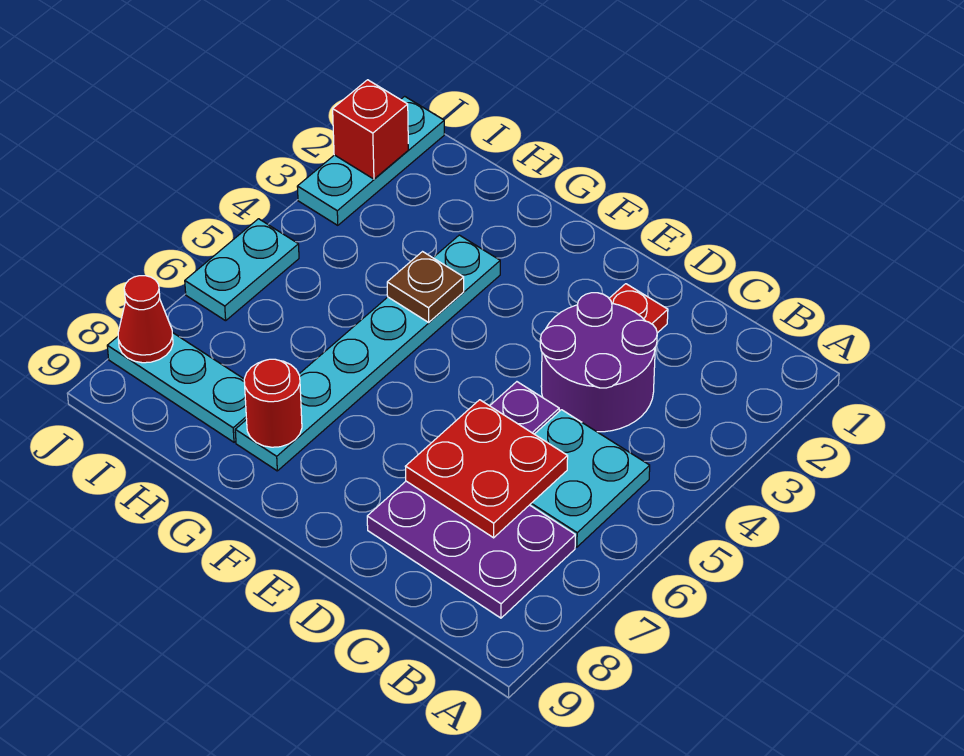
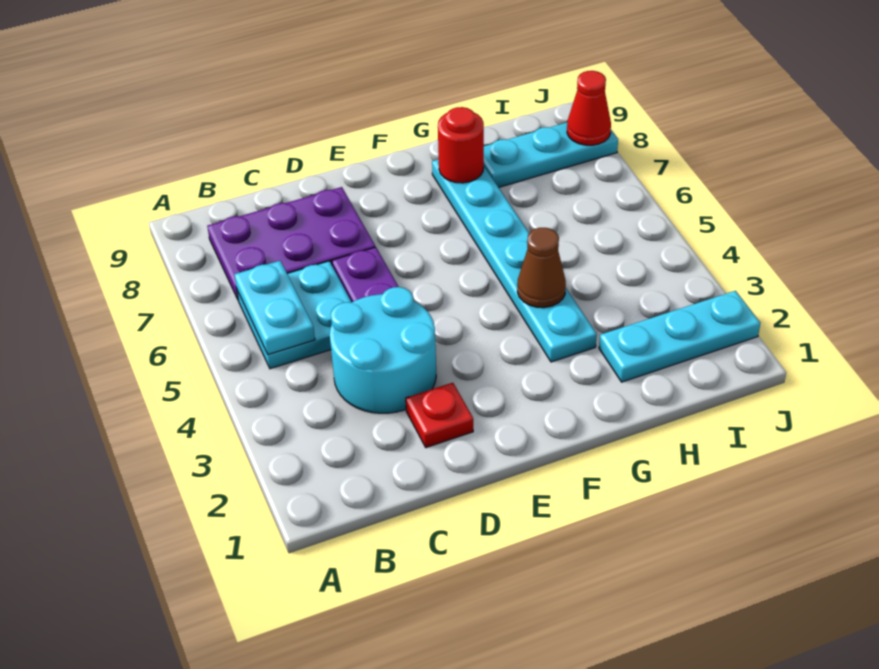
purple 2x2 round brick [540,293,657,432] -> cyan 2x2 round brick [330,287,436,413]
red 2x2 plate [405,400,568,538] -> none
brown 1x1 plate [387,252,464,322] -> brown 1x1 cone [517,228,566,308]
cyan 1x3 plate [297,96,444,225] -> cyan 1x3 plate turned to [599,291,760,382]
red 1x1 brick [333,80,408,179] -> none
cyan 1x2 plate [185,219,299,321] -> cyan 1x2 plate moved to [234,261,315,355]

